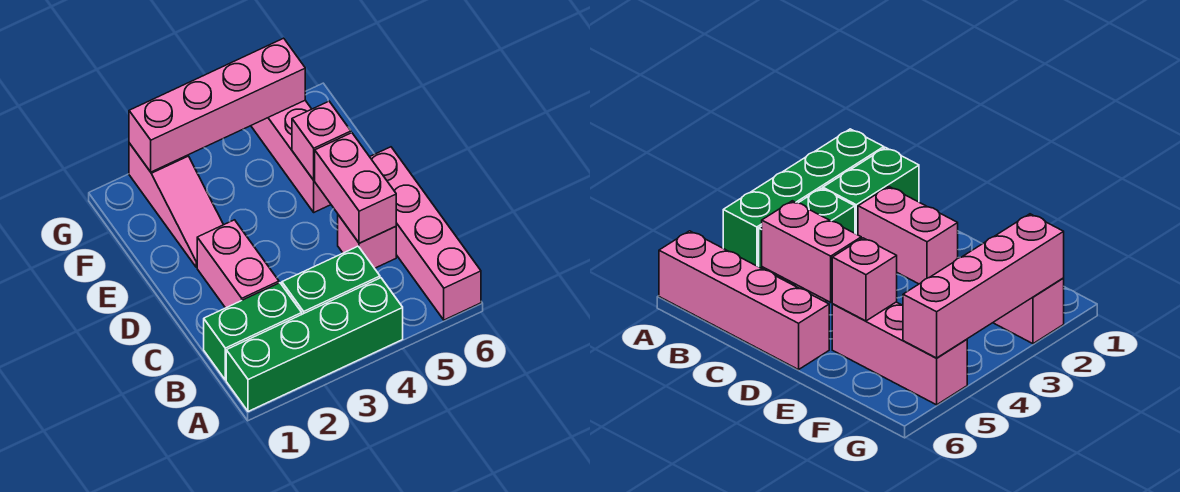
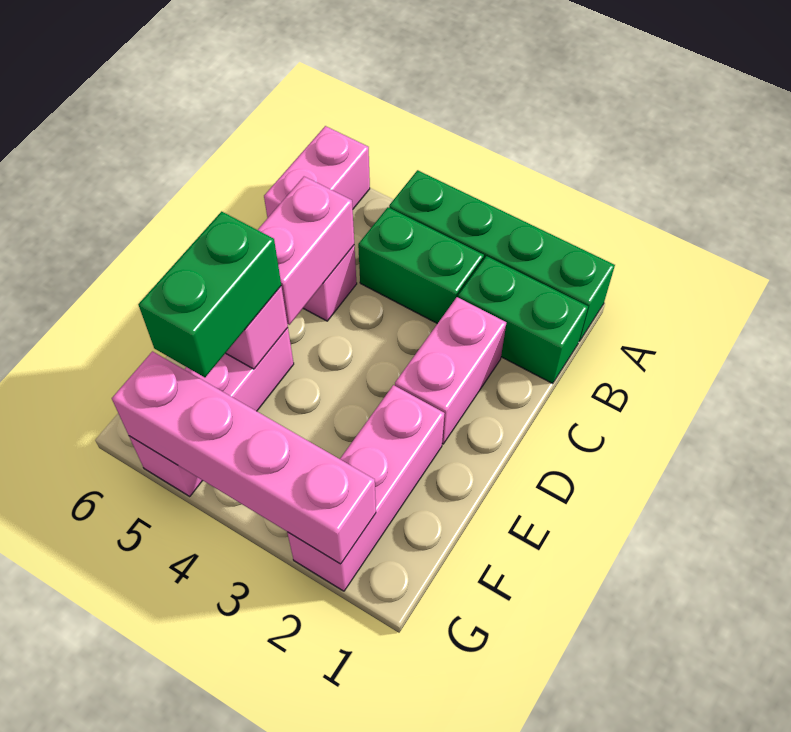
pink 1x4 brick [370,147,481,320] -> pink 1x2 brick [264,126,370,218]
pink 1x3 slope [129,143,223,267] -> pink 1x3 brick [287,385,445,591]
none -> green 1x2 brick [138,212,281,377]

